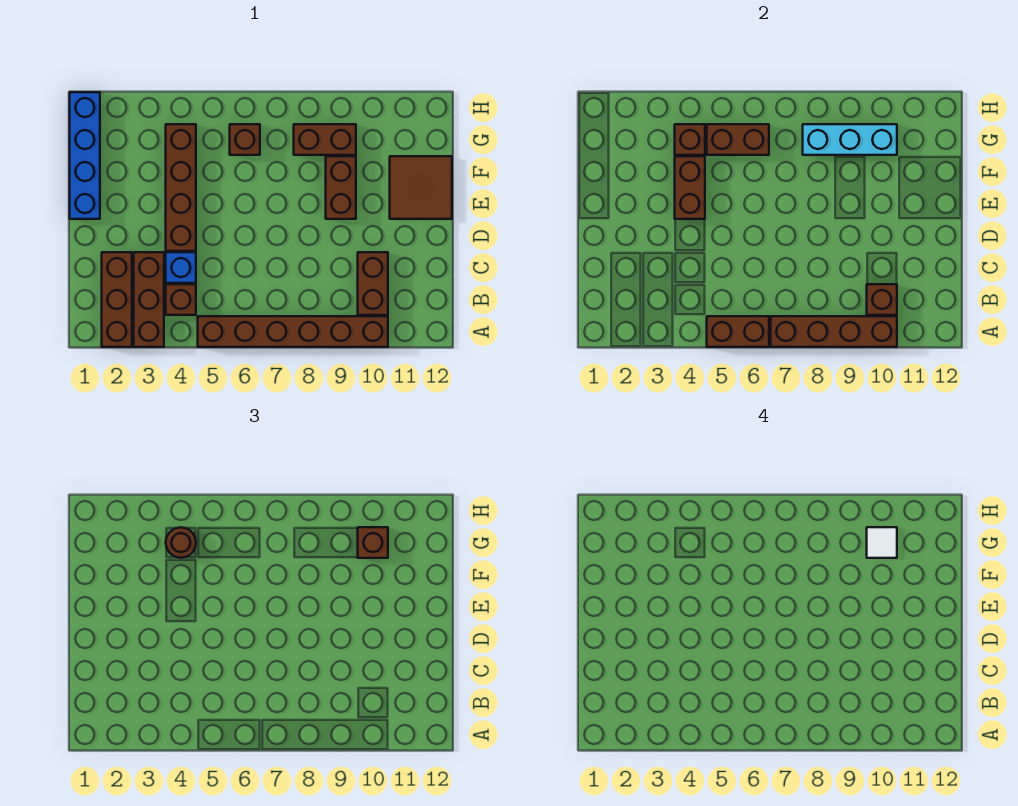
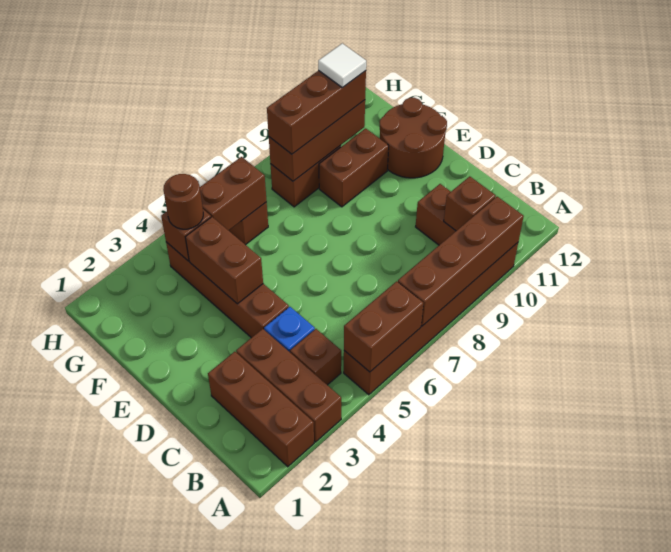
blue 1x4 brick [70,92,100,219] -> none
brown 1x2 brick [326,156,356,219] -> brown 1x2 brick turned to [319,128,389,207]
brown 2x2 tile [390,156,452,219] -> brown 2x2 round brick [380,98,447,178]
cyan 1x3 brick [803,124,897,155] -> brown 1x3 brick [269,100,365,181]
brown 1x1 brick [358,527,388,558] -> brown 1x3 brick [267,70,366,154]

